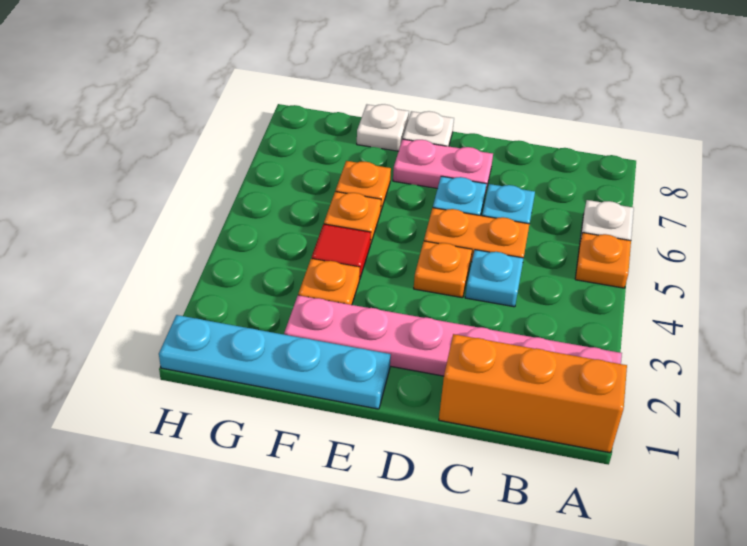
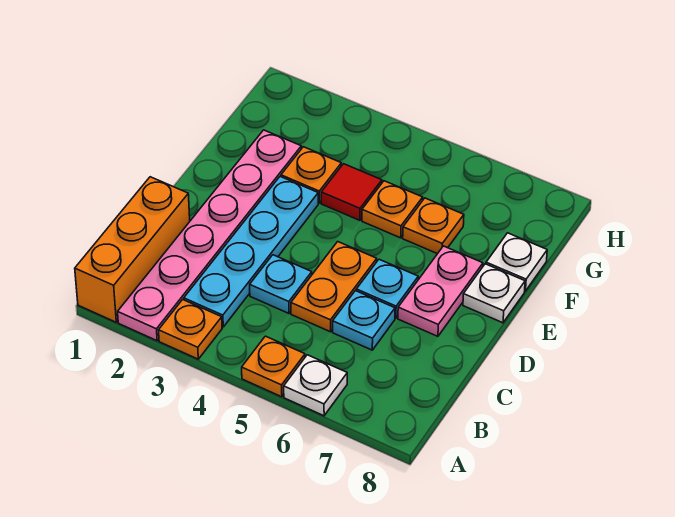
orange 1x1 plate [414,241,472,298] -> orange 1x1 plate moved to [159,300,222,359]
cyan 1x4 plate [159,315,391,409] -> cyan 1x4 plate moved to [184,177,318,327]

